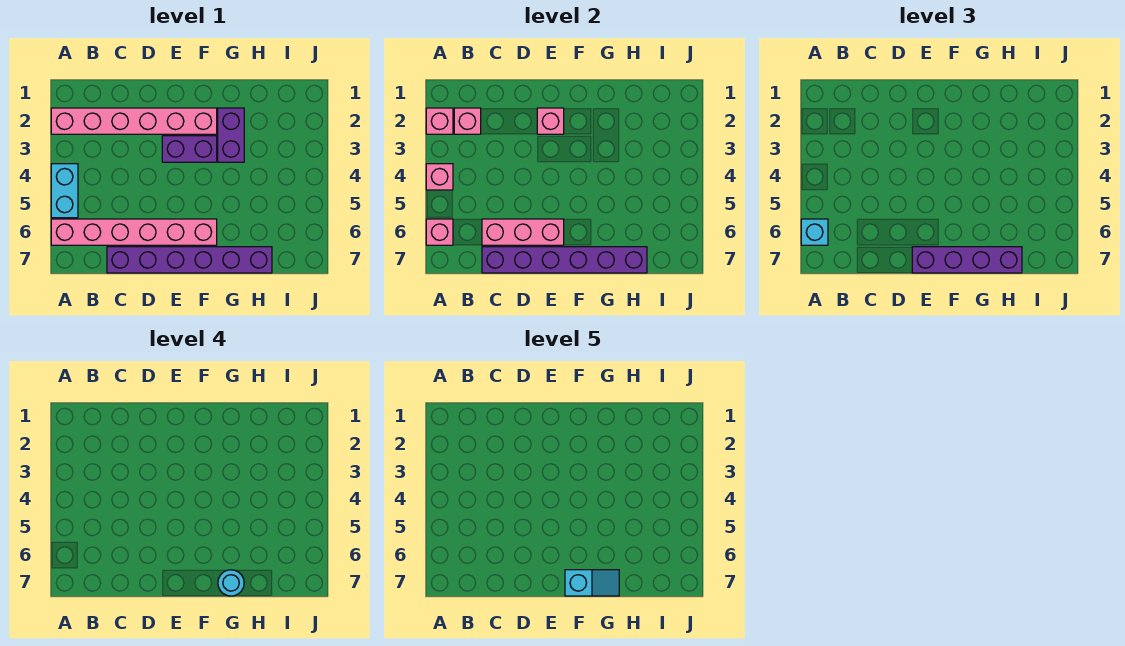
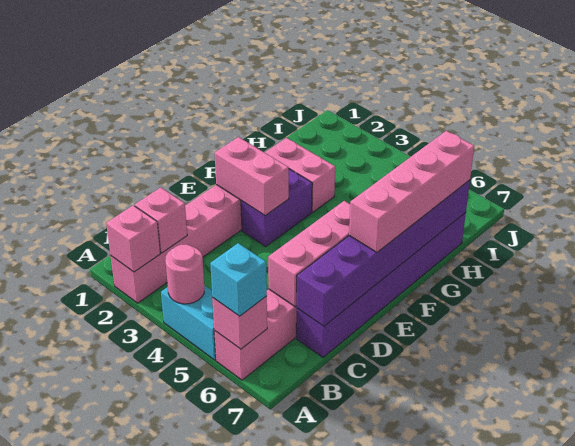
pink 1x1 brick [426,164,453,190] -> pink 1x1 round brick [165,245,204,304]
pink 1x1 brick [537,108,564,134] -> pink 1x2 brick [215,137,289,216]
purple 1x4 brick [912,247,1022,273] -> pink 1x4 brick [349,131,474,252]
cyan 1x2 slope [565,570,619,596] -> none
purple 1x2 brick [218,108,244,162] -> pink 1x2 brick [265,138,335,212]
cyan 1x1 round brick [218,570,244,596] -> none

